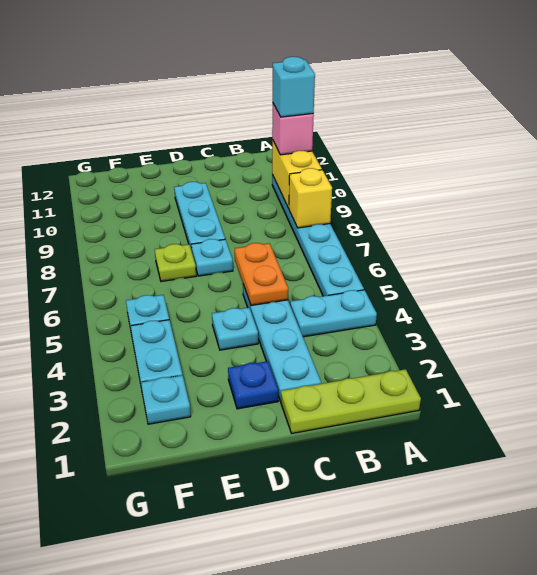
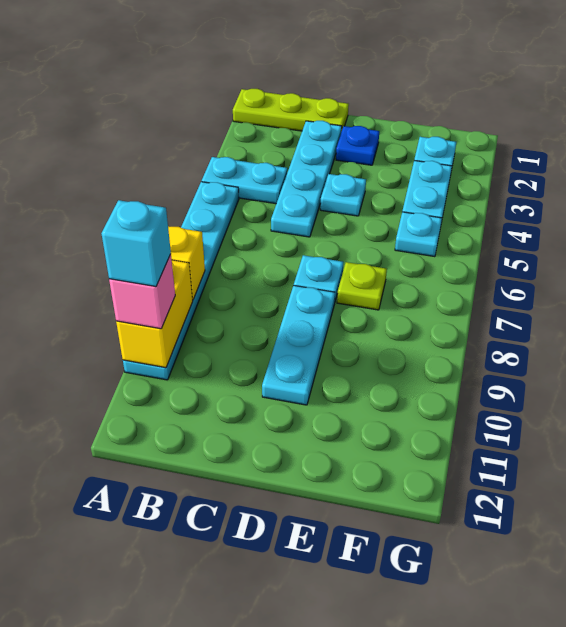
orange 1x2 plate [235,243,288,306] -> none

